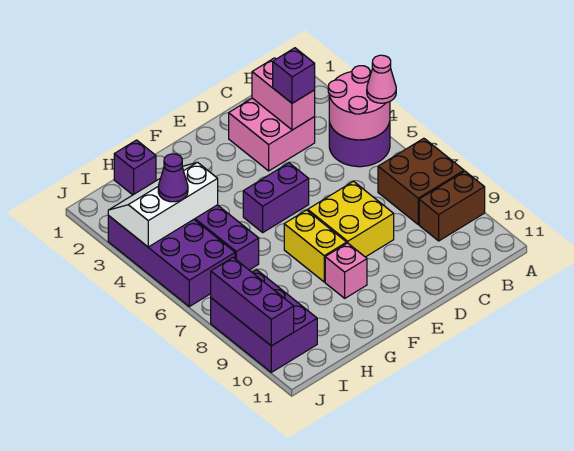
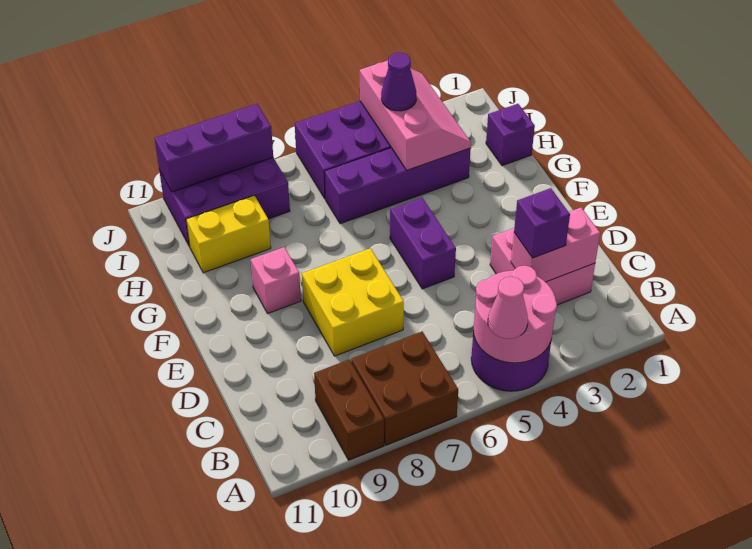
yellow 1x2 brick [284,210,347,282] -> yellow 1x2 brick moved to [186,196,271,273]
white 2x3 slope [108,162,218,247] -> pink 2x3 slope [360,61,471,170]

